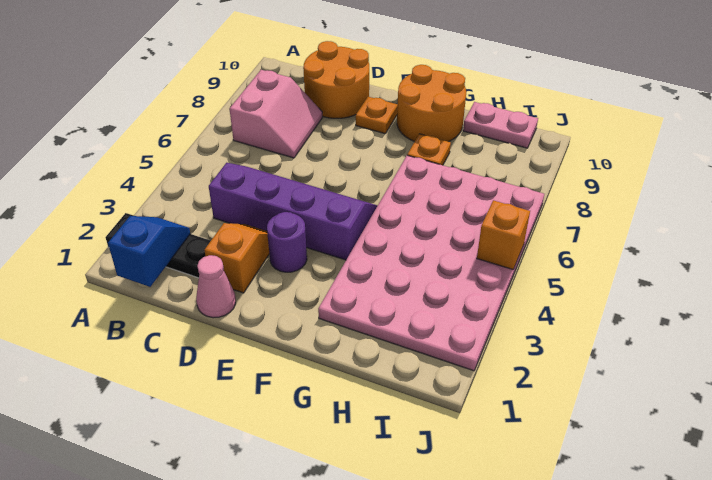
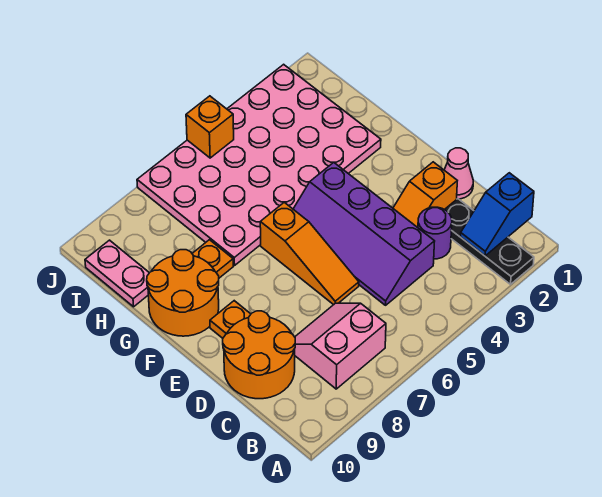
none -> orange 1x3 slope [260,202,359,305]
purple 1x1 round brick [267,212,307,272] -> purple 1x1 round brick moved to [418,207,452,259]

